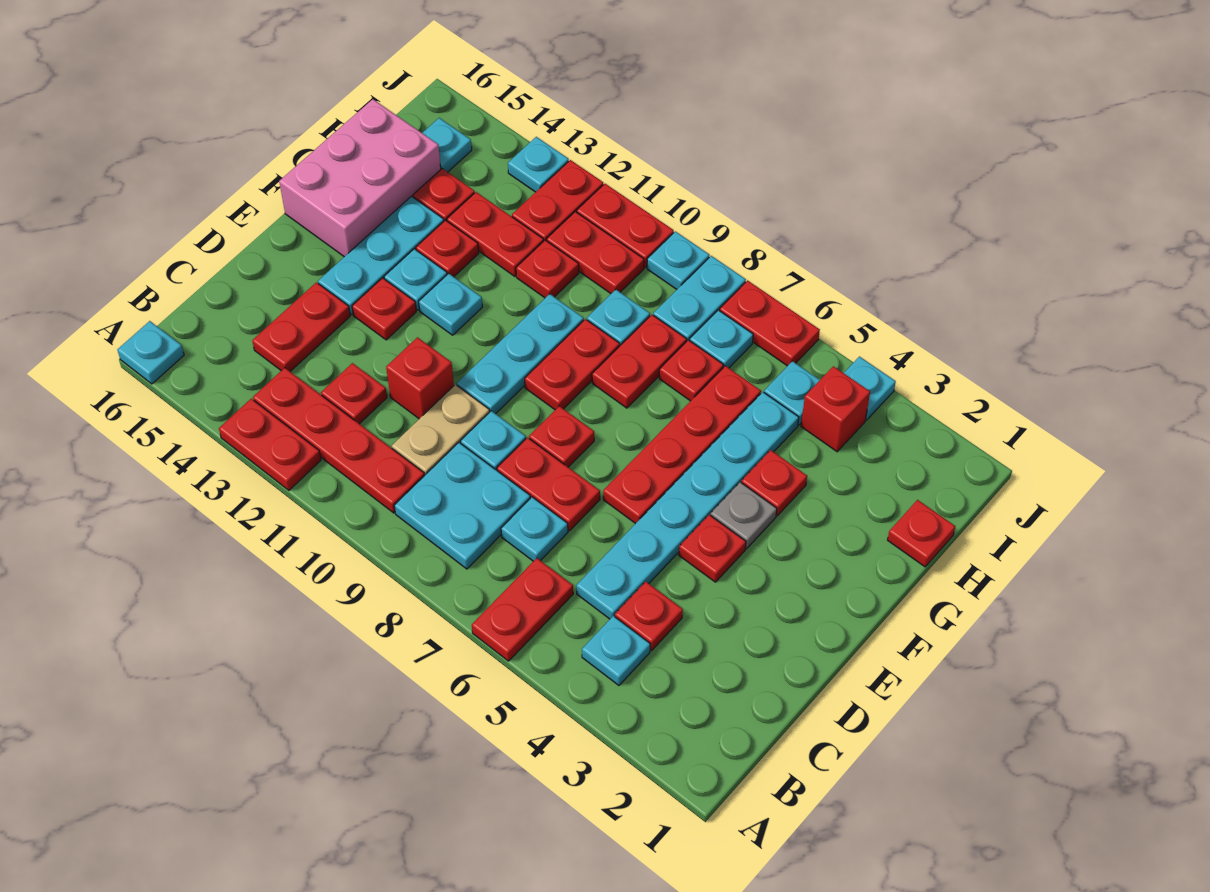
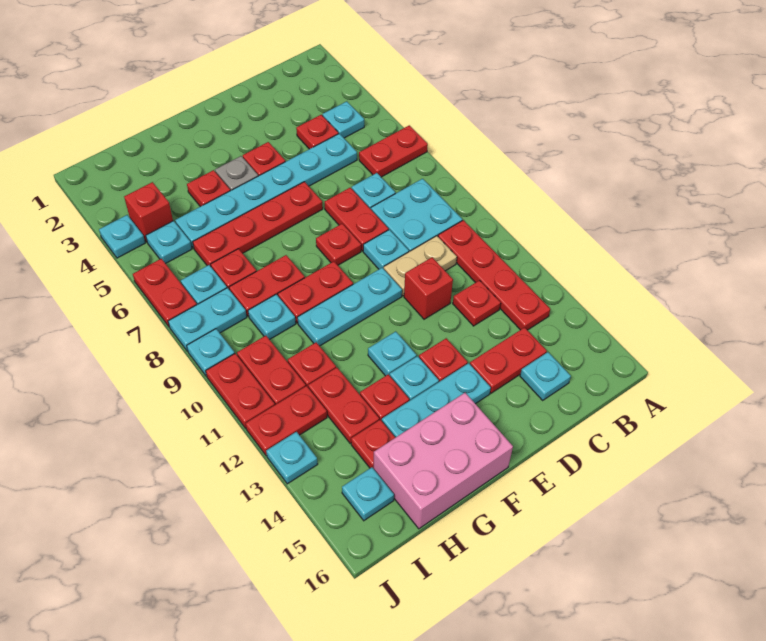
red 1x2 plate [219,399,321,490] -> none
cyan 1x1 plate [117,321,184,384] -> cyan 1x1 plate moved to [520,352,571,400]
red 1x1 plate [888,500,955,567] -> none

